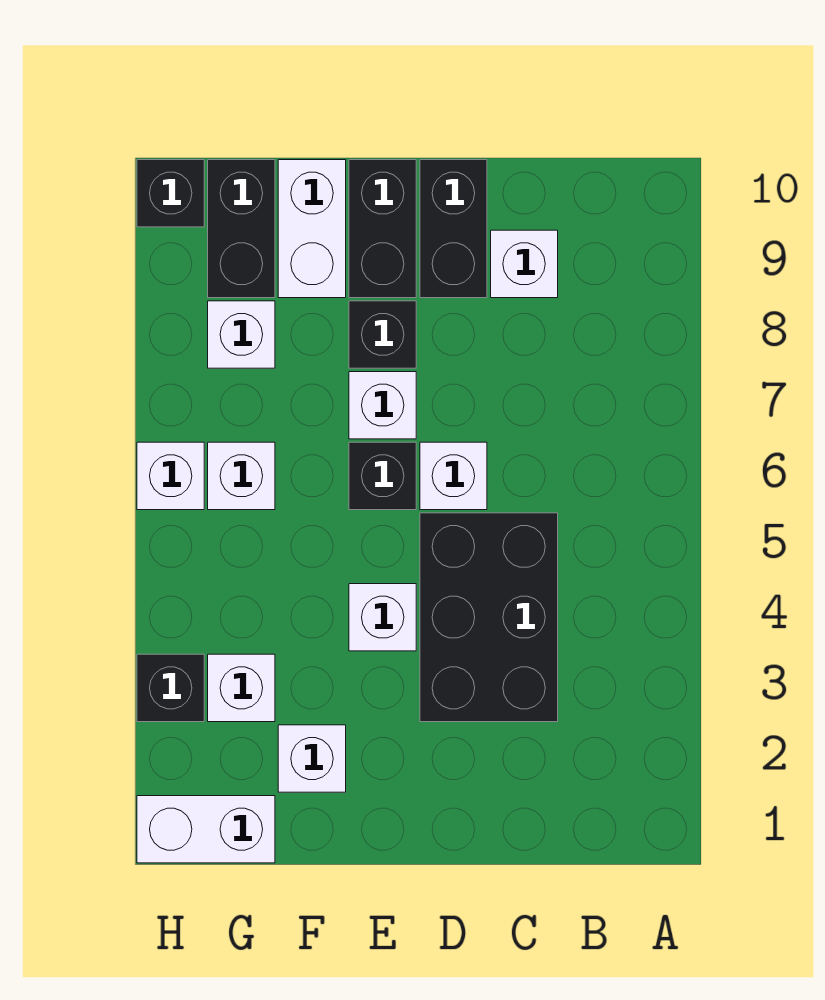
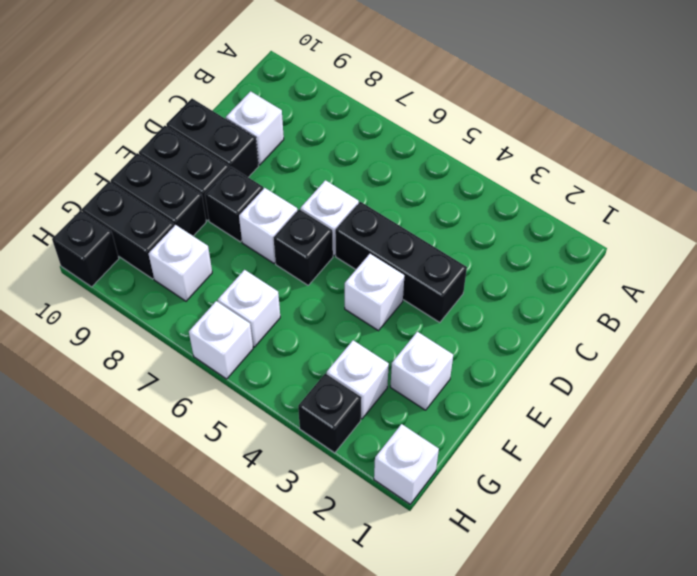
black 2x3 brick [420,513,558,722] -> black 1x3 brick [335,202,467,323]
white 1x2 brick [278,160,346,298] -> black 1x2 brick [111,153,206,236]
white 1x2 brick [137,796,275,863] -> white 1x1 brick [374,424,439,504]

